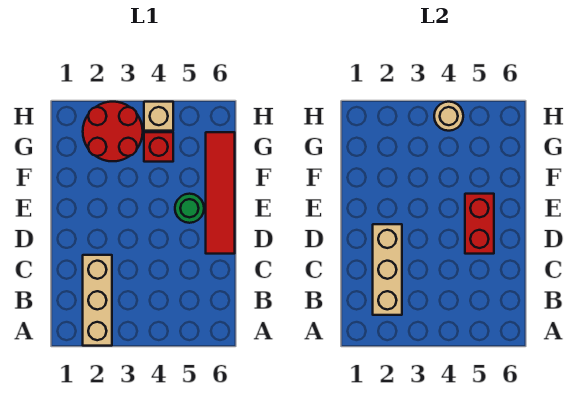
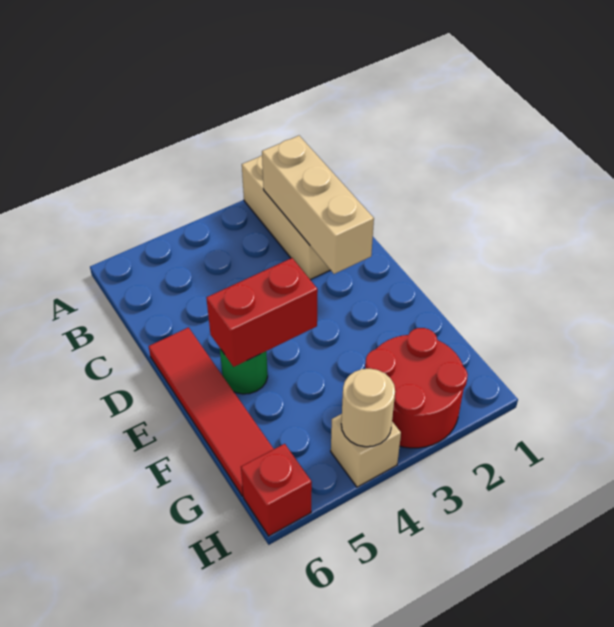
red 1x2 brick [465,194,494,254] -> red 1x2 brick turned to [206,258,318,367]
red 1x1 brick [144,132,173,162] -> red 1x1 brick moved to [241,444,312,536]

